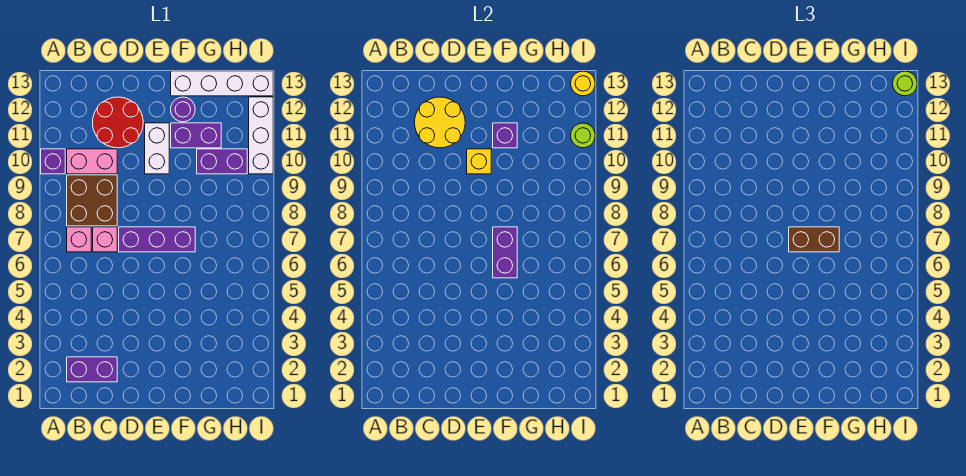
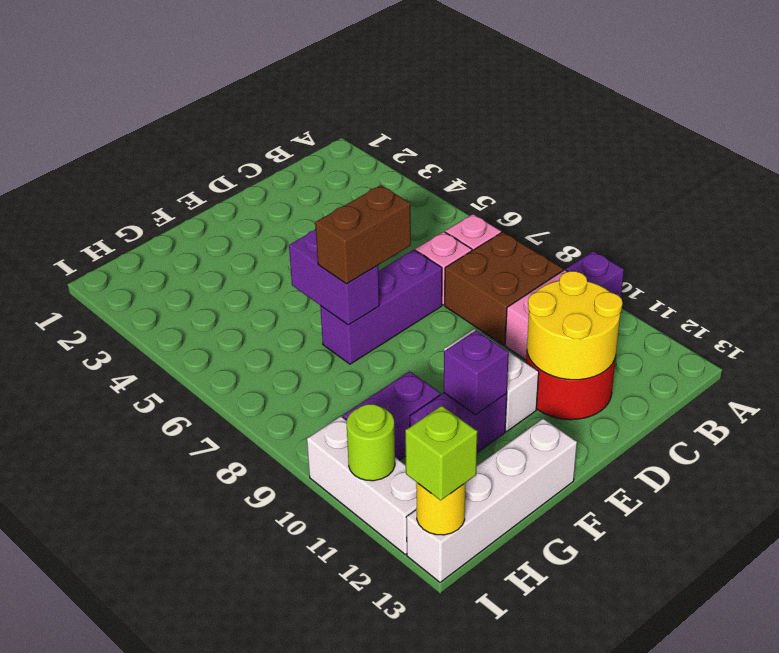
purple 1x2 brick [67,357,117,382] -> none
yellow 1x1 brick [467,149,491,174] -> none
purple 1x1 round brick [171,97,195,122] -> none
lime 1x1 round brick [893,71,917,96] -> lime 1x1 brick [405,406,478,500]

